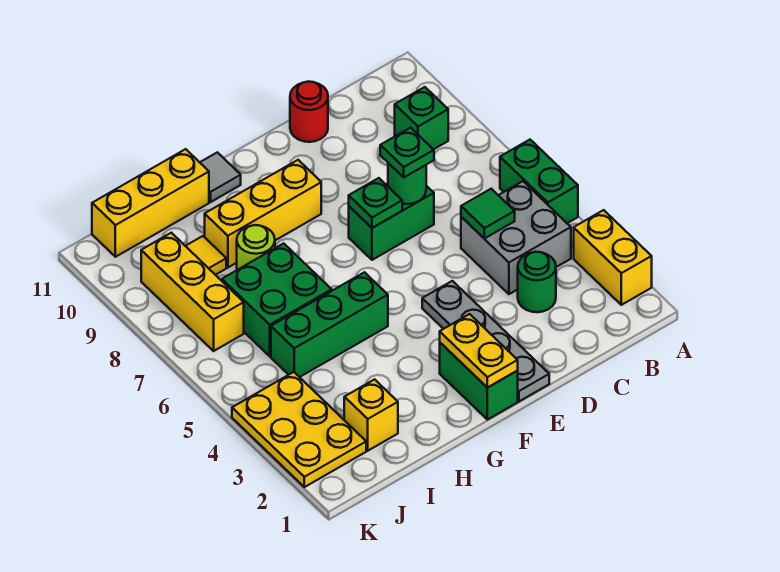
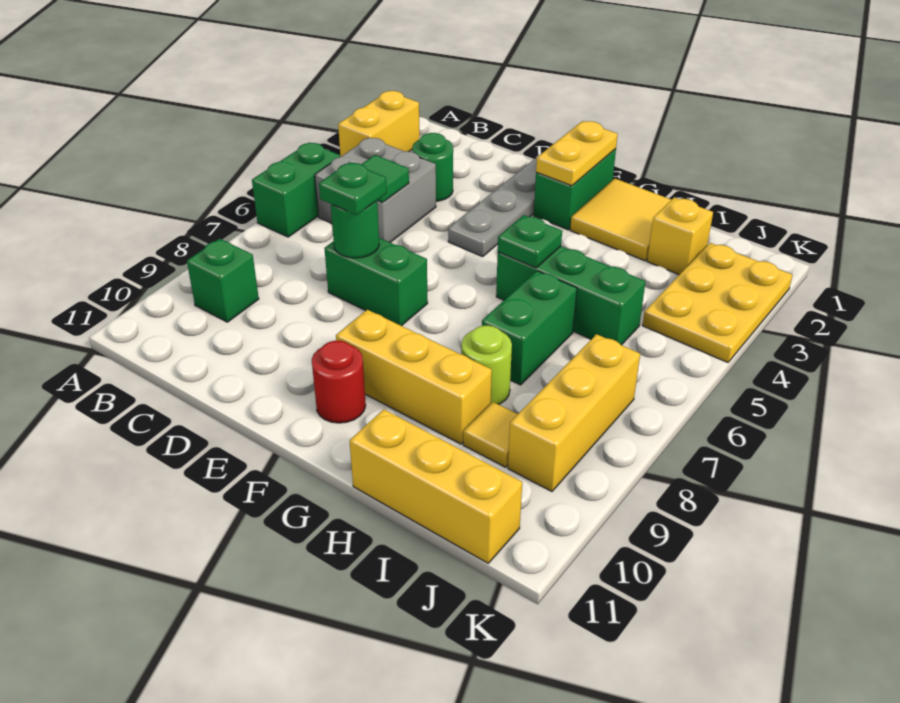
red 1x1 round brick [290,82,328,142] -> red 1x1 round brick moved to [312,341,366,423]
green 1x1 plate [349,178,402,228] -> green 1x1 plate moved to [498,215,562,268]
none -> yellow 2x2 tile [570,179,671,261]
grey 1x1 tile [200,152,241,202] -> none
green 2x2 brick [222,243,332,356] -> green 1x2 brick [482,271,577,385]

